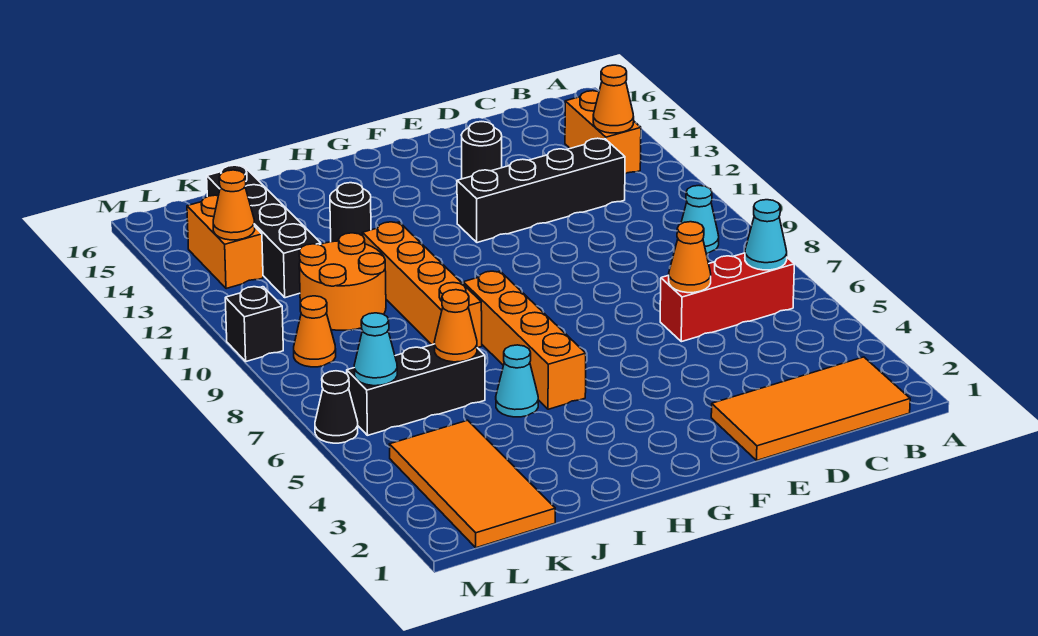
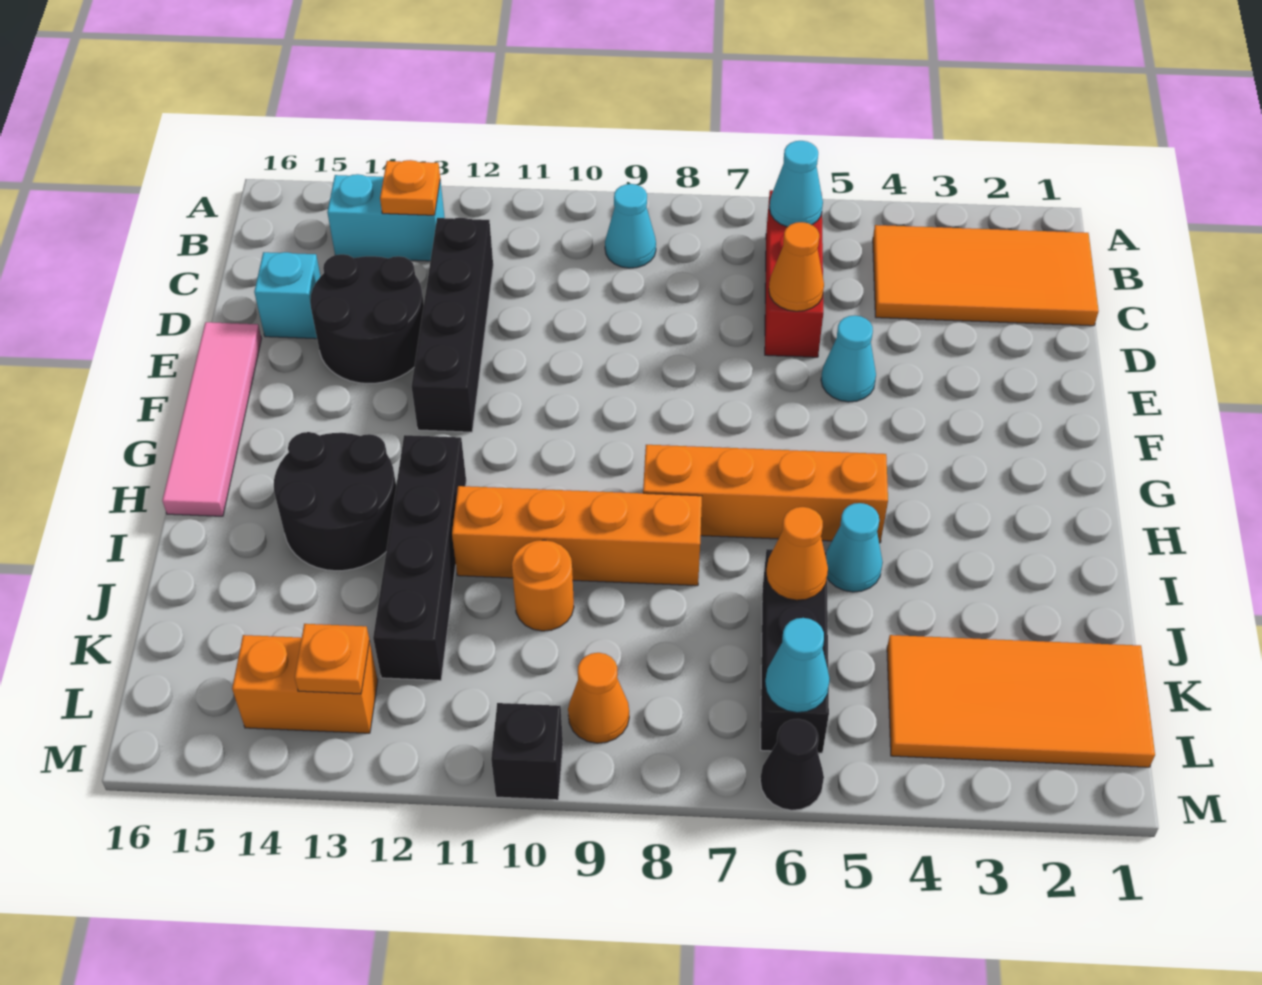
orange 2x4 tile [711,357,910,460] -> orange 2x4 tile turned to [873,225,1099,326]
orange 1x2 brick [565,91,641,174] -> cyan 1x2 brick [327,174,445,261]
orange 1x1 cone [593,65,634,133] -> orange 1x1 plate [380,160,440,215]
none -> cyan 1x1 brick [254,252,320,339]
none -> cyan 1x1 cone [821,315,876,402]
black 1x1 round brick [461,122,502,179] -> black 2x2 round brick [310,254,424,384]
none -> pink 1x4 tile [162,322,262,516]
black 1x1 round brick [330,183,371,242] -> black 2x2 round brick [274,432,396,571]
orange 2x2 round brick [299,233,386,330] -> orange 1x1 round brick [512,540,574,631]
black 1x4 brick [207,165,321,298] -> black 1x4 brick turned to [373,435,466,681]
orange 1x1 cone [213,170,255,240] -> orange 1x1 plate [295,624,369,694]

